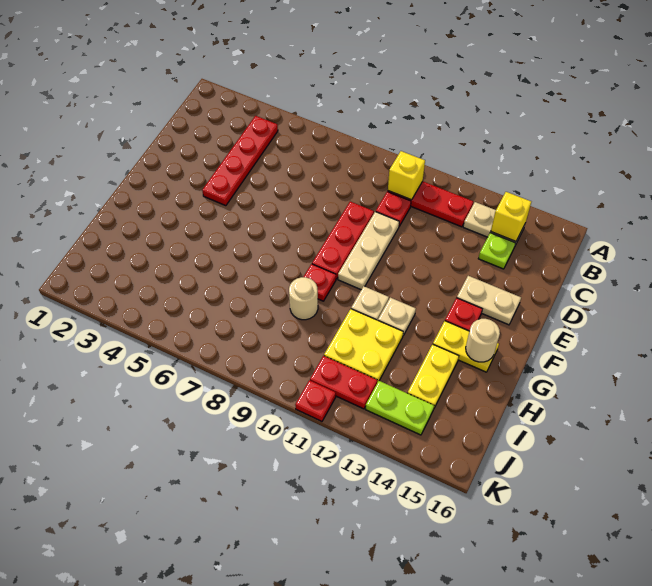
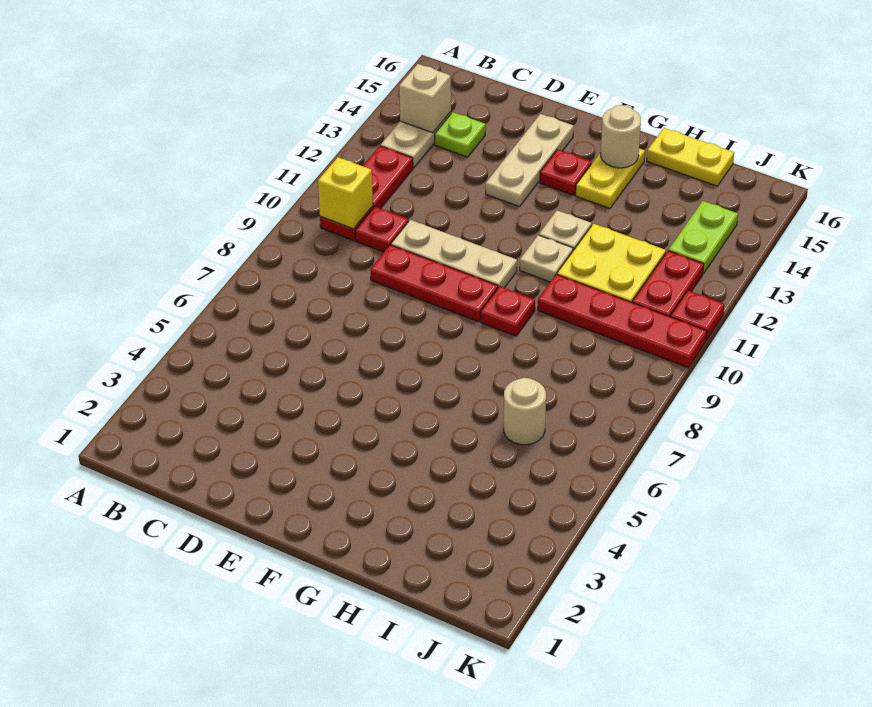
red 1x4 plate [202,116,278,206] -> red 1x4 plate moved to [538,274,707,368]
yellow 1x1 brick [491,192,531,241] -> tan 1x1 brick [399,64,451,133]
tan 1x2 plate [457,276,521,325] -> tan 1x3 plate [486,114,574,207]
tan 1x1 round brick [289,277,318,320] -> tan 1x1 round brick moved to [504,378,546,445]
yellow 1x2 plate [408,344,459,408] -> yellow 1x2 plate moved to [647,128,734,186]

